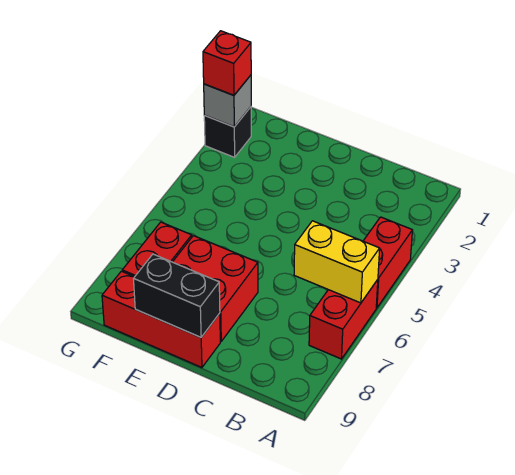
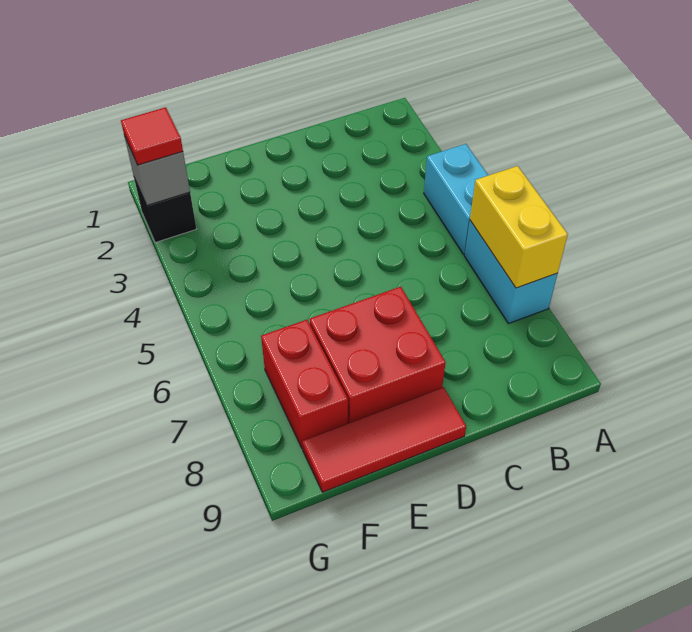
red 1x2 brick [364,217,412,308] -> cyan 1x2 brick [424,144,488,255]
red 1x2 brick [309,280,378,359] -> cyan 1x2 brick [465,221,558,324]
yellow 1x2 brick [294,221,380,303] -> yellow 1x2 brick turned to [470,166,568,288]
red 1x3 brick [102,271,220,368] -> red 1x3 tile [302,387,466,492]
black 1x2 brick [134,254,220,337] -> none
red 1x1 brick [203,31,251,95] -> red 1x1 tile [121,107,183,165]

